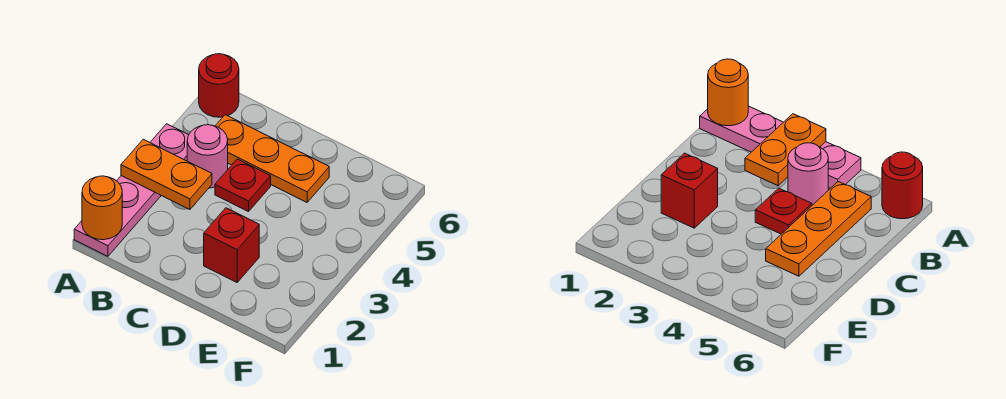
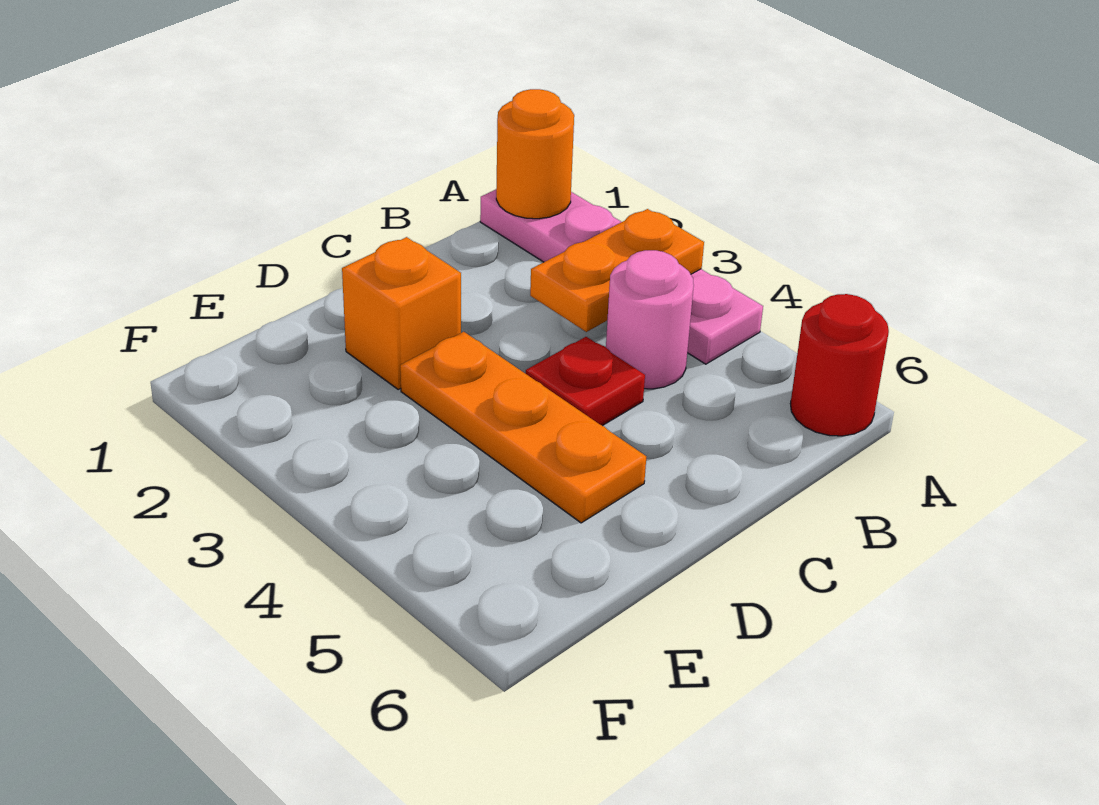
orange 1x3 plate [216,115,329,202] -> orange 1x3 plate turned to [400,332,646,523]
red 1x1 brick [204,208,259,282] -> orange 1x1 brick [342,237,461,389]

